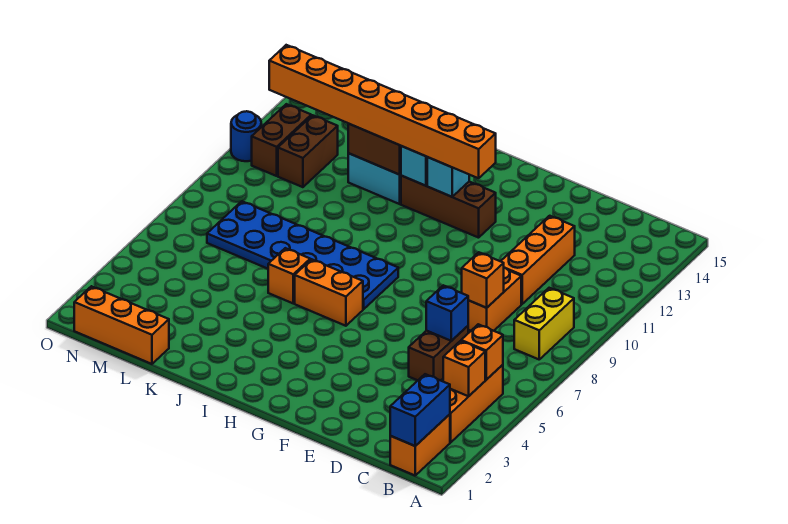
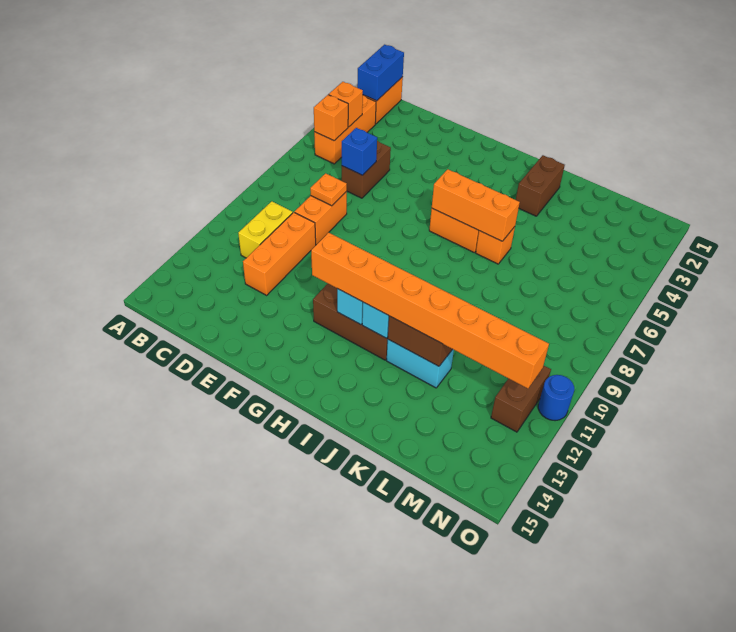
yellow 1x2 brick [514,288,574,359] -> yellow 1x2 brick moved to [238,201,293,258]
orange 1x1 brick [462,252,504,308] -> orange 1x1 plate [310,173,347,206]
blue 2x6 plate [207,201,398,309] -> none
orange 1x3 brick [74,286,169,364] -> orange 1x3 brick moved to [432,169,520,241]
brown 1x2 brick [278,115,338,187] -> brown 1x2 brick moved to [516,155,565,216]

